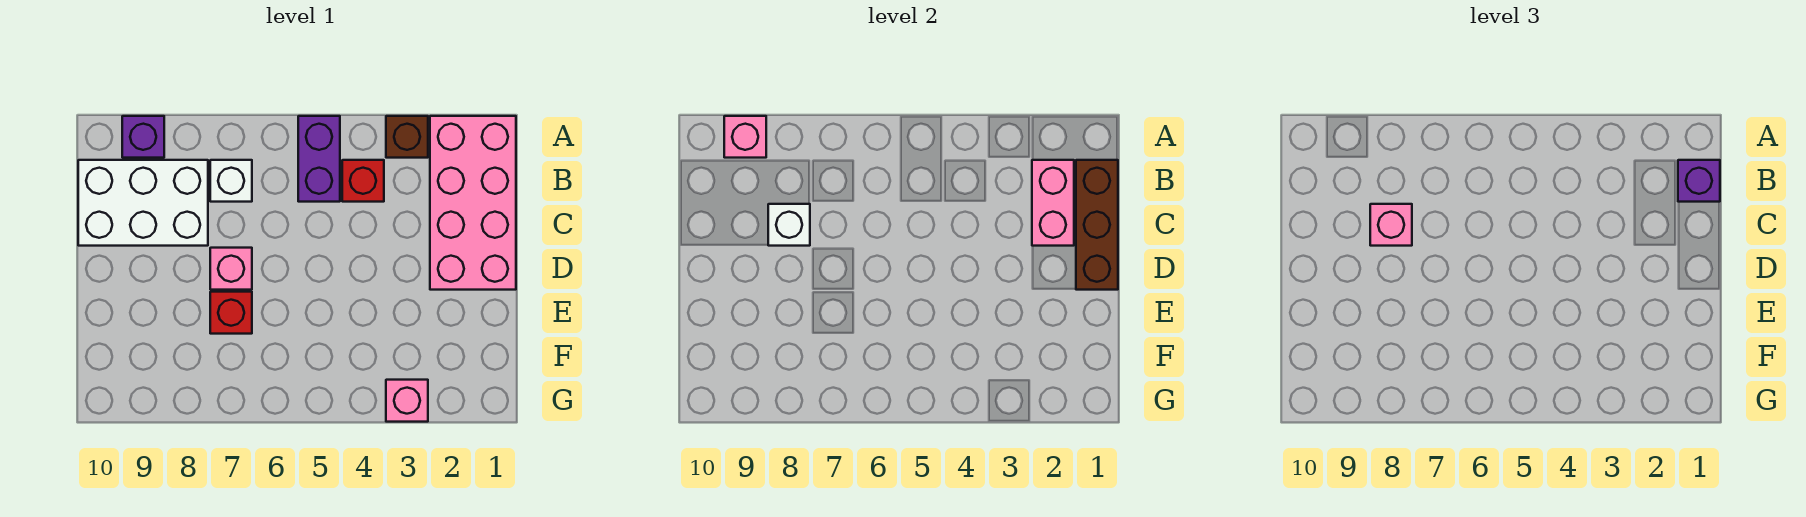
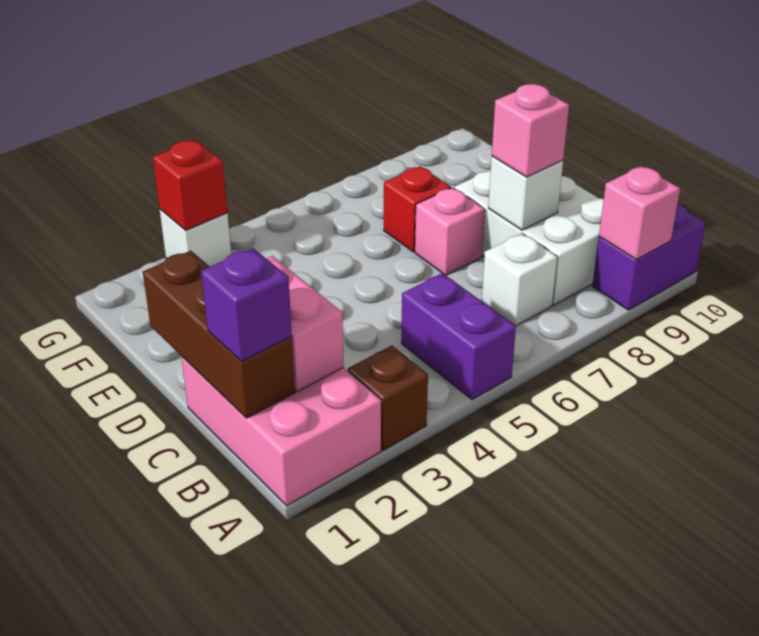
pink 2x4 brick [430,116,516,290] -> pink 2x3 brick [182,357,381,506]
purple 1x1 brick [122,116,164,158] -> purple 1x2 brick [592,204,706,310]
red 1x1 brick [342,160,384,202] -> red 1x1 brick moved to [153,140,227,231]
white 2x3 brick [78,160,208,246] -> white 2x3 brick turned to [454,170,604,305]
pink 1x1 brick [386,380,428,422] -> white 1x1 brick [160,209,231,267]

